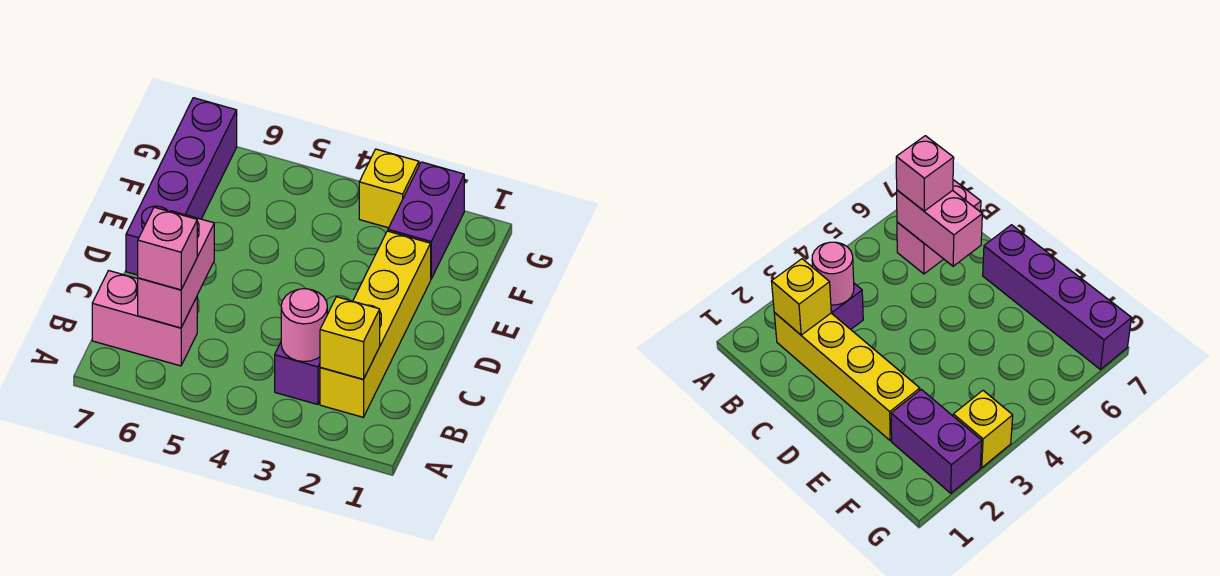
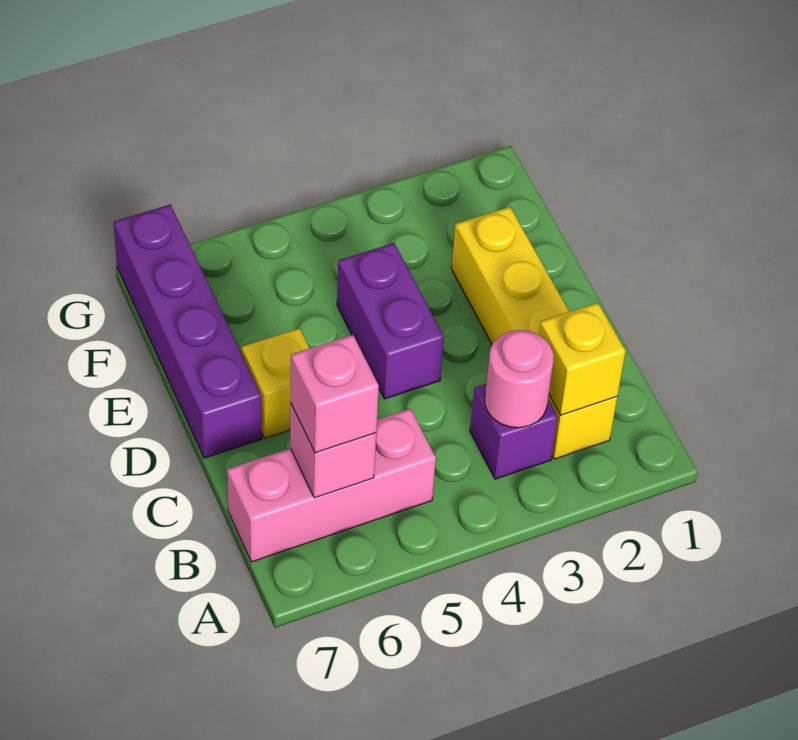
pink 1x2 brick [92,271,197,366] -> pink 1x3 brick [227,409,436,562]
pink 1x2 brick [138,211,214,328] -> pink 1x1 brick [290,404,376,498]
purple 1x2 brick [388,162,464,279] -> purple 1x2 brick moved to [337,243,444,399]
yellow 1x1 brick [359,149,419,228] -> yellow 1x1 brick moved to [242,328,309,438]

